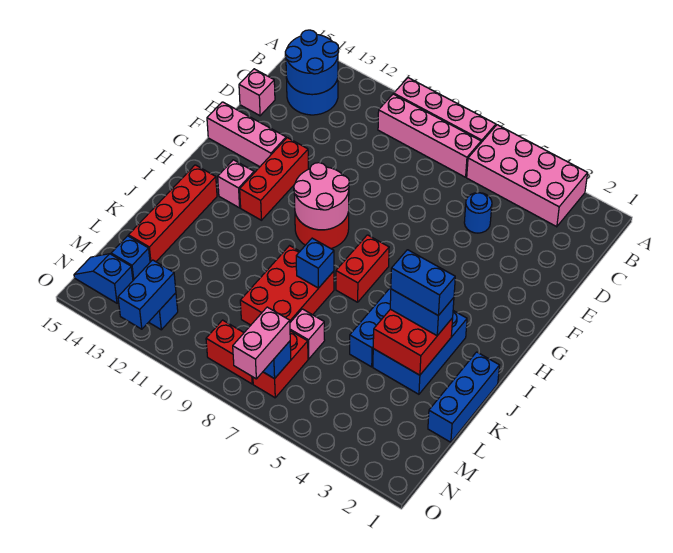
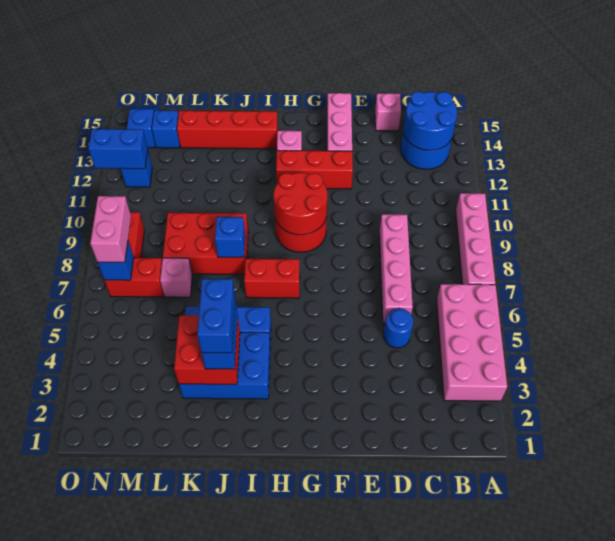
pink 1x4 brick [378,94,481,177] -> pink 1x4 brick moved to [380,214,413,323]
pink 2x2 round brick [294,163,349,230] -> red 2x2 round brick [274,173,327,235]
blue 1x3 brick [428,352,500,442] -> none
pink 1x2 brick [233,307,290,379] -> pink 1x2 brick turned to [90,196,131,262]

